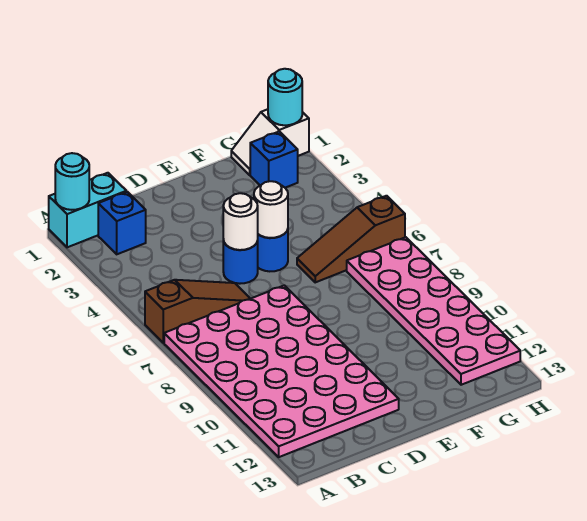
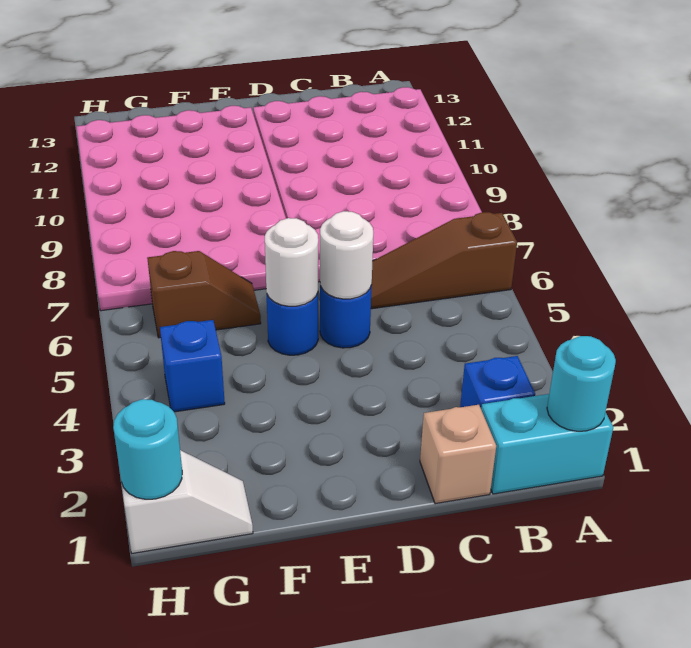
none -> tan 1x1 brick [420,405,496,504]
brown 1x3 slope [297,196,405,282] -> brown 1x2 slope [147,251,261,338]
blue 1x1 brick [250,131,298,188] -> blue 1x1 brick moved to [160,320,225,412]
pink 2x6 plate [347,237,520,385] -> pink 4x6 plate [76,106,286,311]

